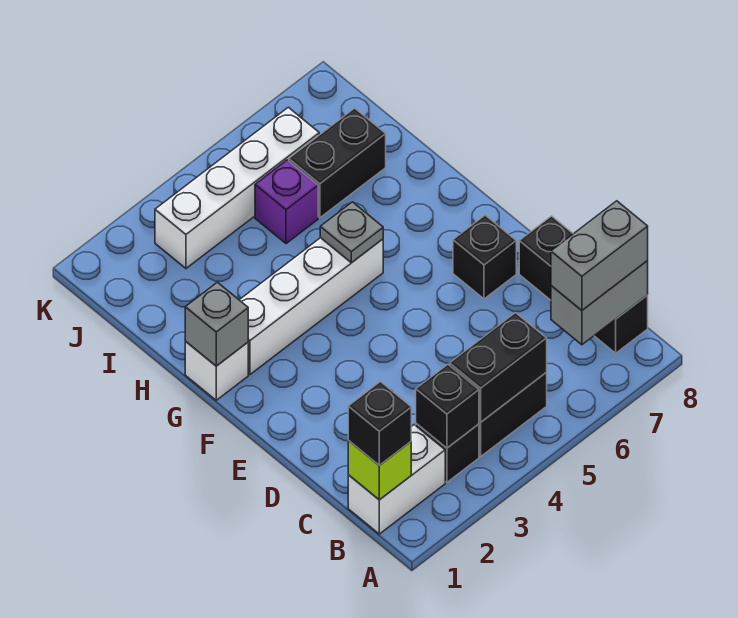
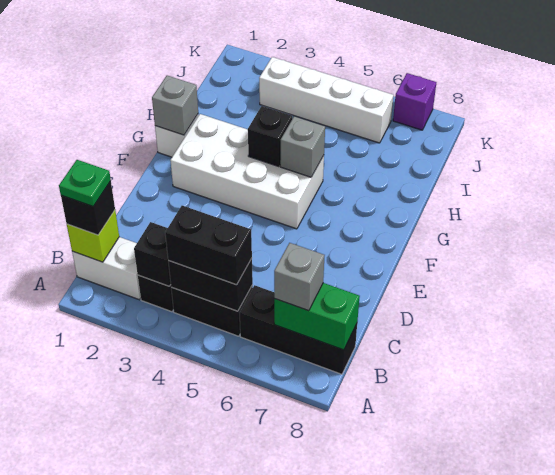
none -> green 1x1 plate [59,160,111,206]
grey 1x2 brick [551,261,648,345] -> green 1x2 brick [274,283,360,350]
grey 1x2 brick [551,201,648,310] -> grey 1x1 brick [274,243,325,311]
black 1x3 brick [519,216,648,353] -> black 1x3 brick turned to [239,285,357,374]
black 1x1 brick [453,215,516,299] -> black 1x1 brick moved to [248,106,292,167]
white 1x4 brick [240,238,383,374] -> white 2x4 brick [170,114,324,229]
grey 1x1 plate [320,202,383,263] -> grey 1x1 brick [280,116,325,177]
purple 1x1 brick [255,160,318,244] -> purple 1x1 brick moved to [393,73,436,130]
black 1x2 brick [289,108,386,218] -> black 1x2 brick moved to [165,206,252,285]

